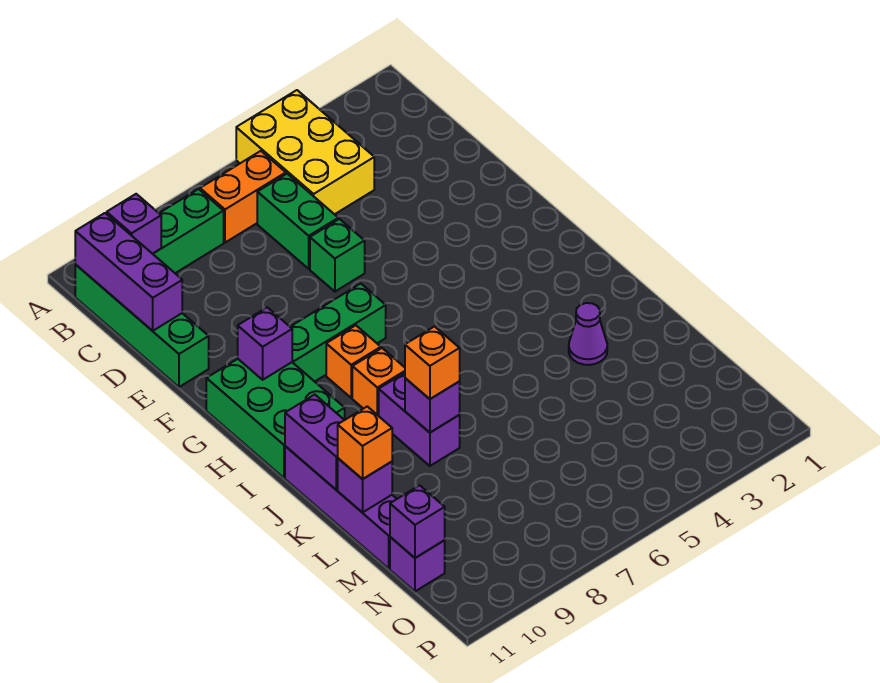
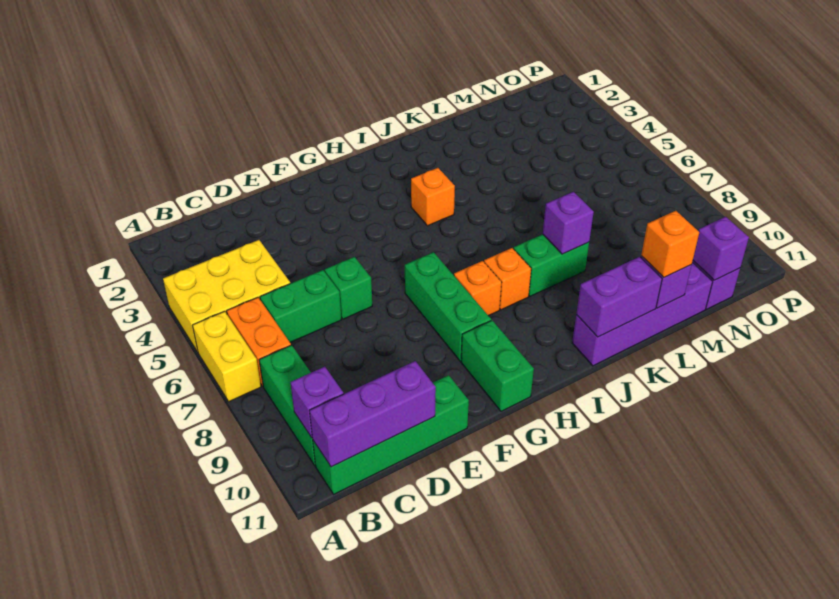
none -> yellow 1x2 brick [193,311,261,401]
green 2x3 brick [206,359,345,478] -> green 1x2 brick [461,321,534,411]
purple 1x1 brick [238,307,292,380] -> none
purple 1x2 brick [379,373,460,466] -> green 1x2 brick [514,234,589,296]
purple 1x1 cone [569,303,607,365] -> none
orange 1x1 brick [405,327,460,399] -> orange 1x1 brick moved to [411,168,455,226]

